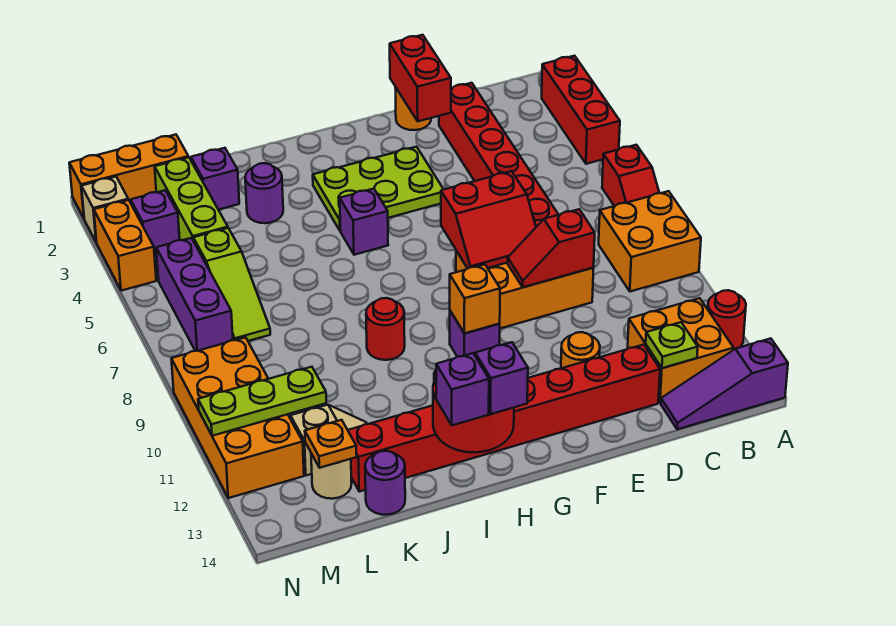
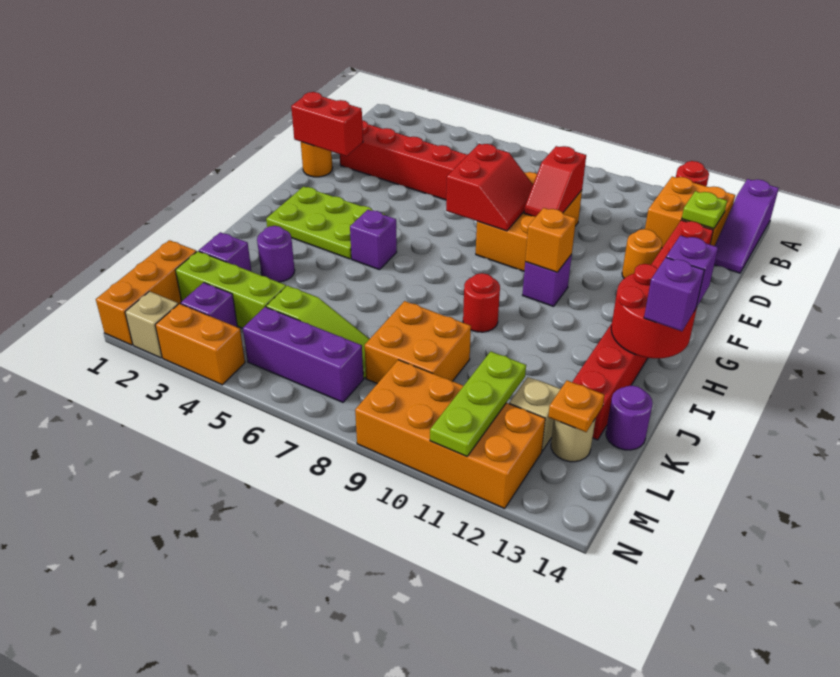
red 1x3 brick [542,56,620,164] -> none
red 1x2 slope [602,145,659,206] -> none
orange 2x2 brick [599,191,701,292] -> orange 2x2 brick moved to [365,301,471,384]
lime 2x3 plate [313,147,444,231] -> lime 2x3 plate turned to [266,187,385,259]

